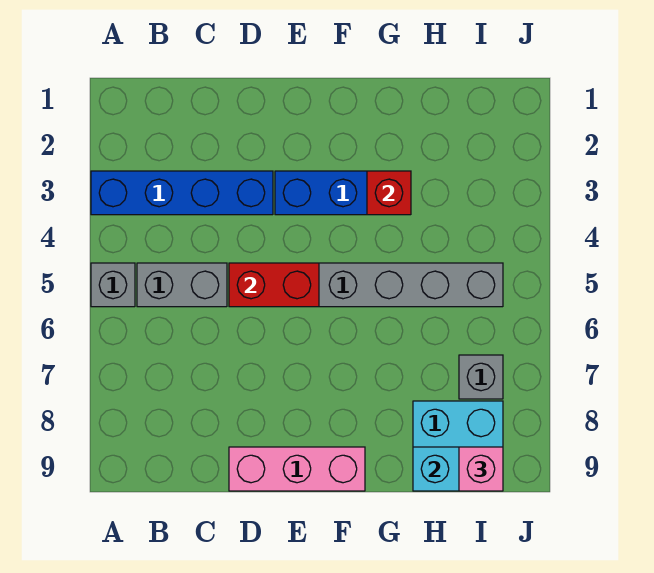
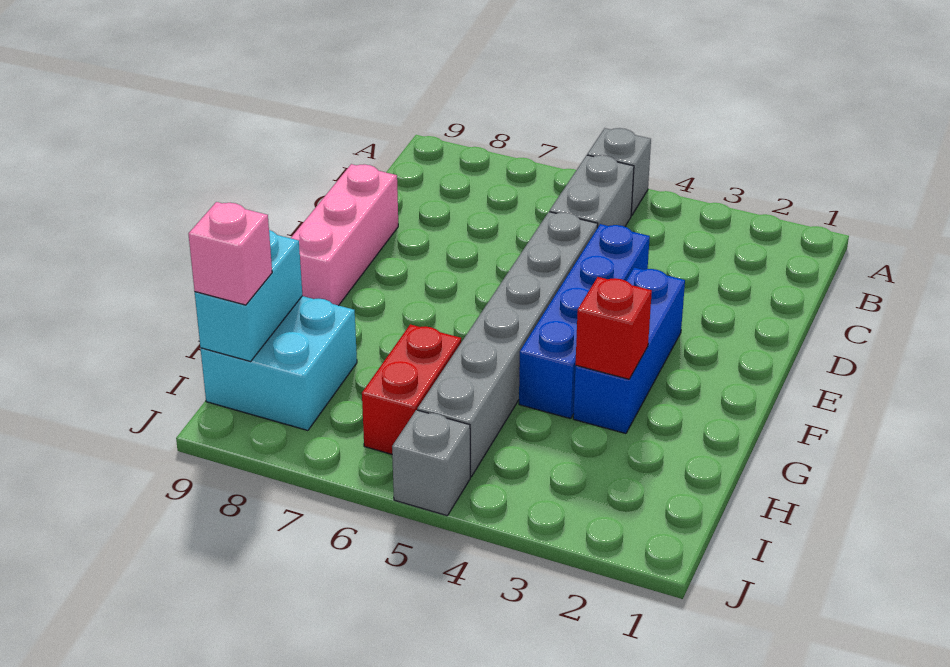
blue 1x4 brick [91,171,273,215] -> blue 1x4 brick moved to [519,224,650,419]
red 1x2 brick [229,263,319,307] -> red 1x2 brick moved to [362,324,461,454]
grey 1x1 brick [459,355,503,399] -> grey 1x1 brick moved to [392,410,470,516]

